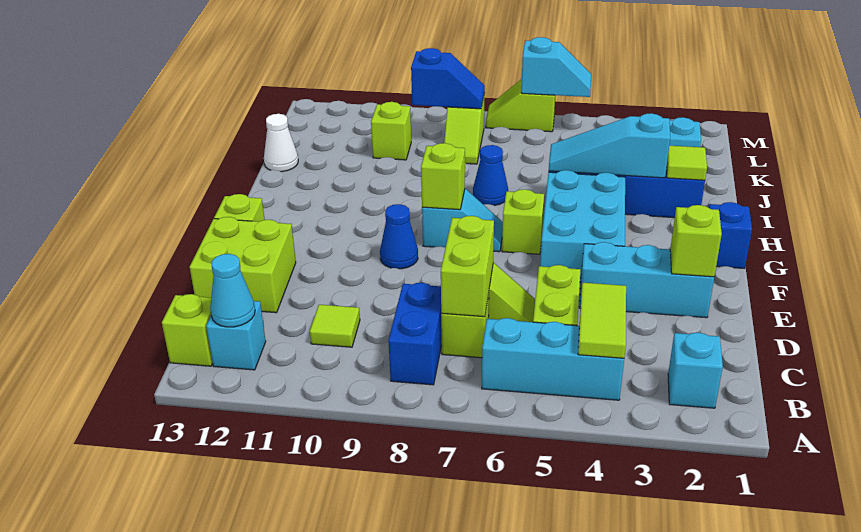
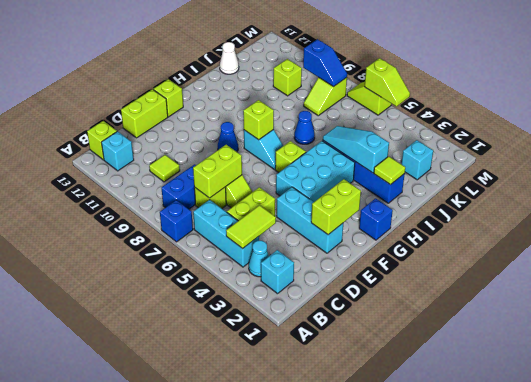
none -> blue 1x1 brick [160,200,193,242]
cyan 1x1 cone [210,254,255,327] -> cyan 1x1 cone moved to [249,241,269,277]
lime 2x2 brick [190,217,296,313] -> lime 1x2 brick [121,89,168,138]
lime 1x1 brick [670,205,722,277] -> lime 1x2 brick [311,179,361,235]
cyan 1x2 slope [521,37,591,97] -> lime 1x2 slope [365,58,410,106]

